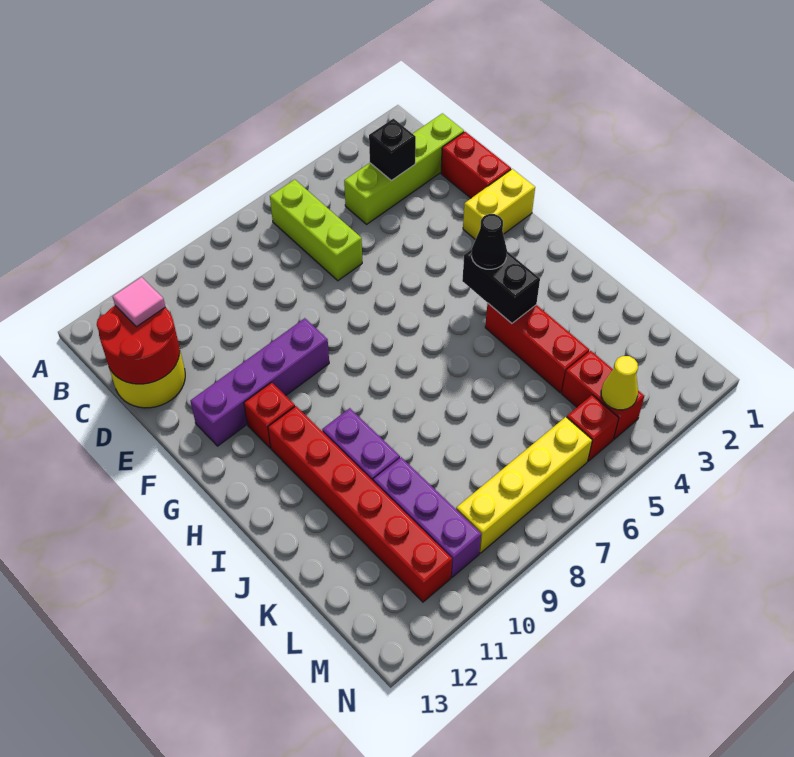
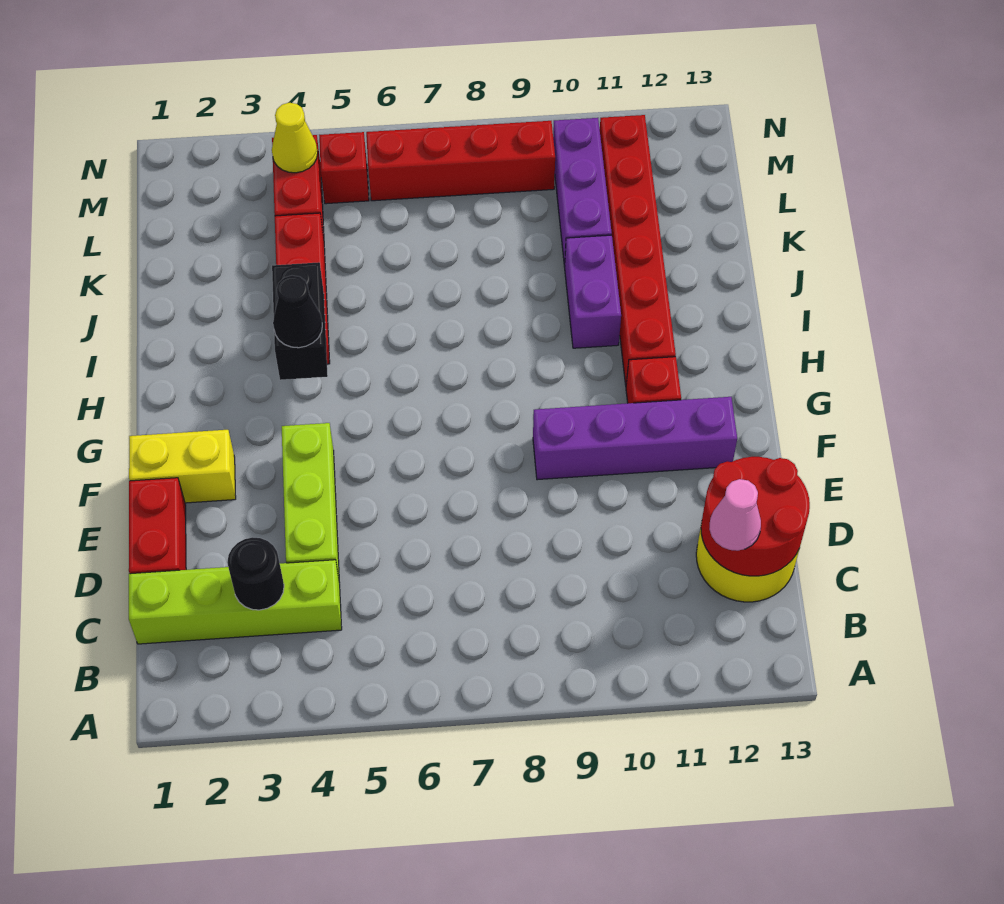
lime 1x3 brick [270,180,362,281] -> lime 1x3 brick moved to [282,423,339,578]
black 1x1 brick [369,119,416,181] -> black 1x1 round brick [227,537,284,610]
pink 1x1 tile [113,277,165,327] -> pink 1x1 cone [709,479,761,551]
yellow 1x4 brick [456,417,592,553] -> red 1x4 brick [366,121,555,201]

